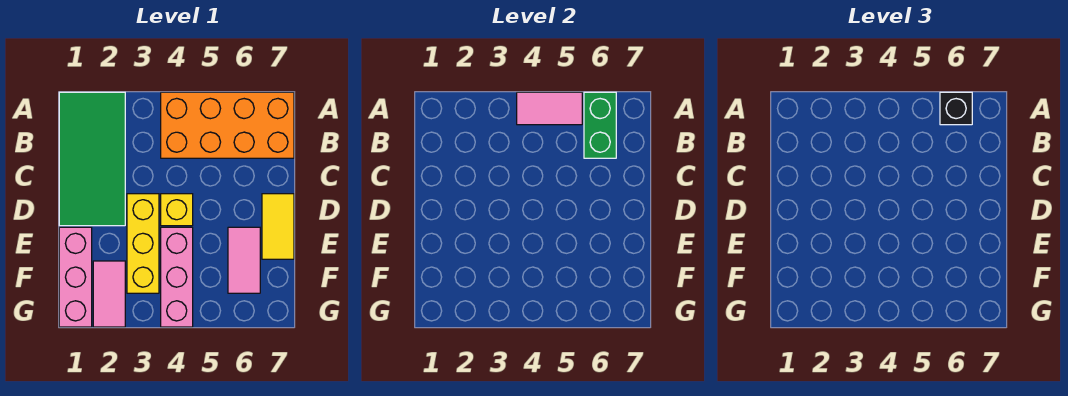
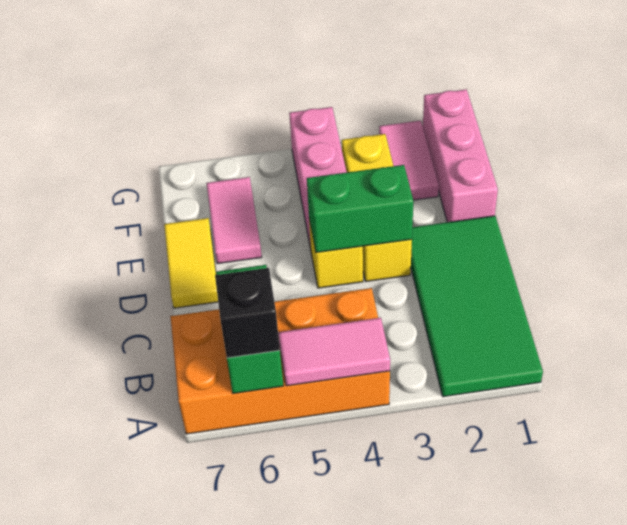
none -> green 1x2 brick [307,165,413,252]

